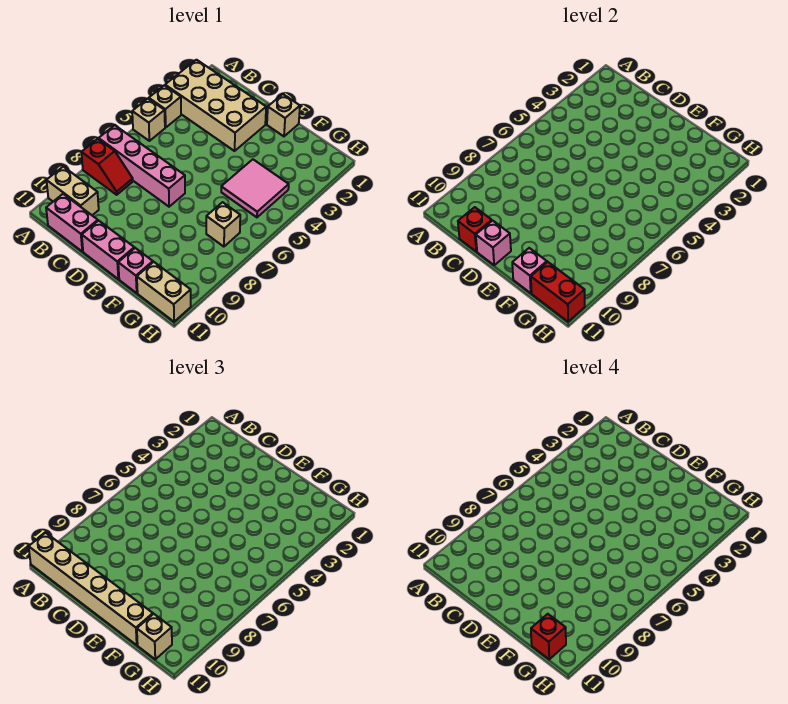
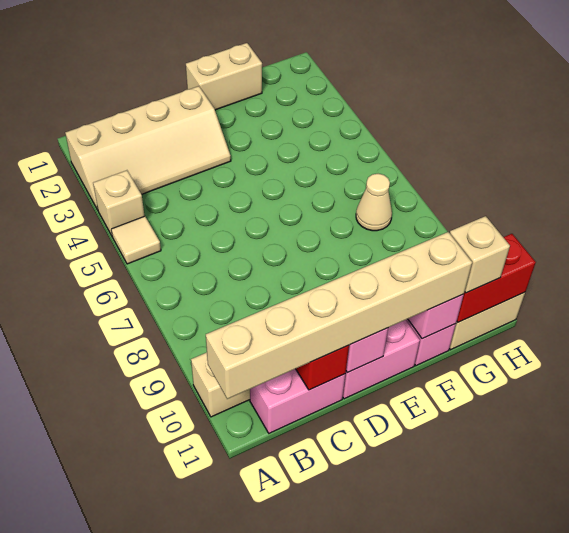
tan 2x4 brick [165,60,266,151] -> tan 2x4 slope [65,86,231,210]
tan 1x1 brick [132,99,165,141] -> tan 1x1 tile [111,216,161,264]
pink 1x4 brick [99,125,185,207] -> none
red 1x2 slope [81,139,133,195] -> none
tan 1x1 brick [267,94,300,136] -> tan 1x2 brick [186,43,262,110]
pink 2x2 tile [221,159,289,217] -> none
tan 1x1 brick [206,202,240,247] -> tan 1x1 cone [356,174,392,231]
red 1x1 brick [531,614,566,659] -> none

